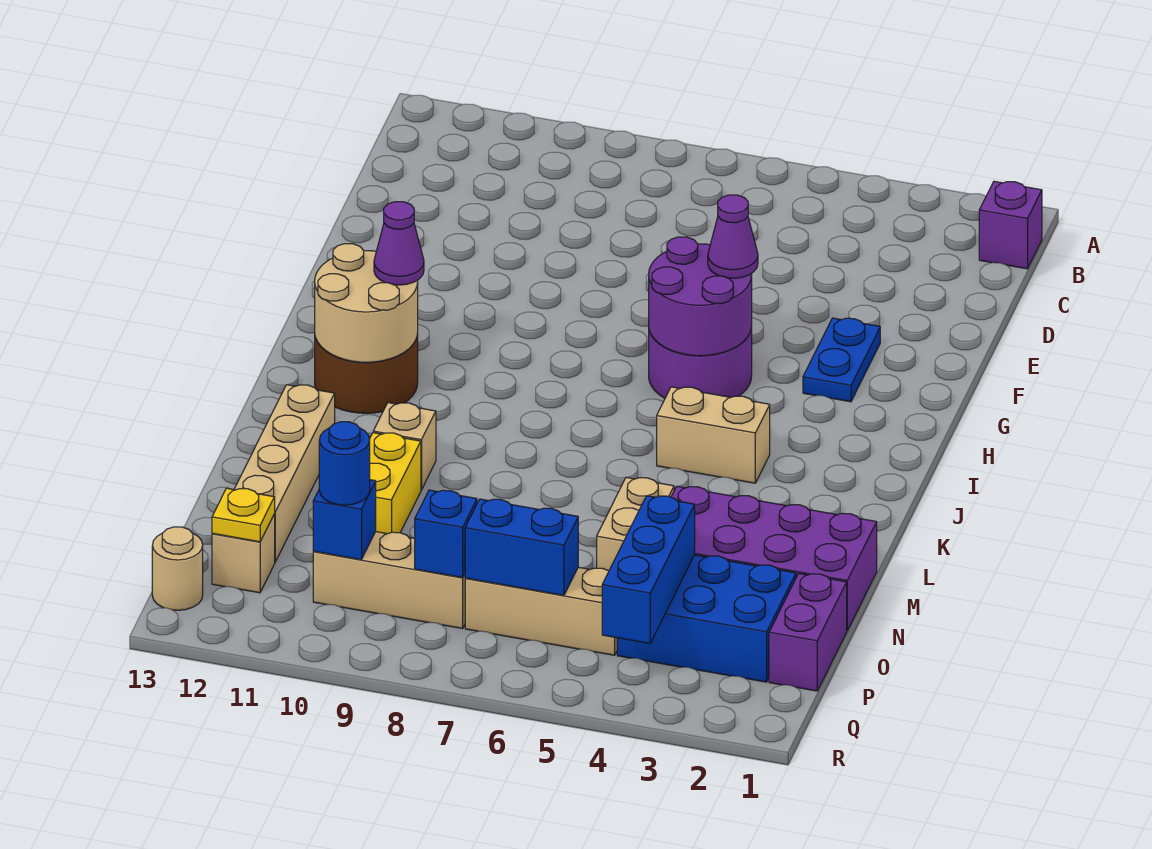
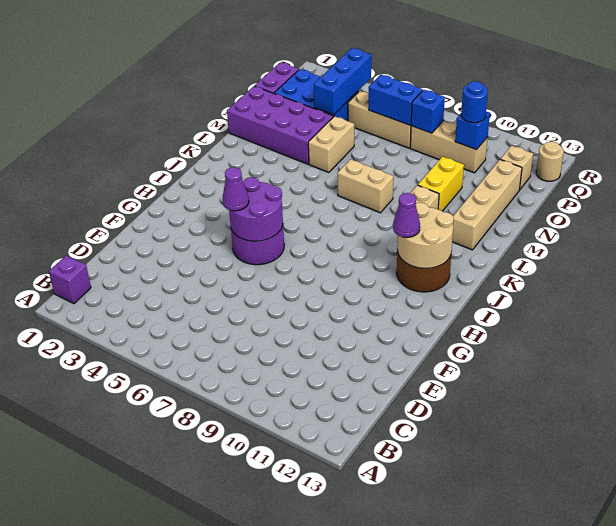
blue 1x2 plate [803,318,880,402] -> none
tan 1x2 brick [657,387,770,483] -> tan 1x2 brick moved to [338,159,393,213]
yellow 1x1 plate [212,488,275,542] -> none

